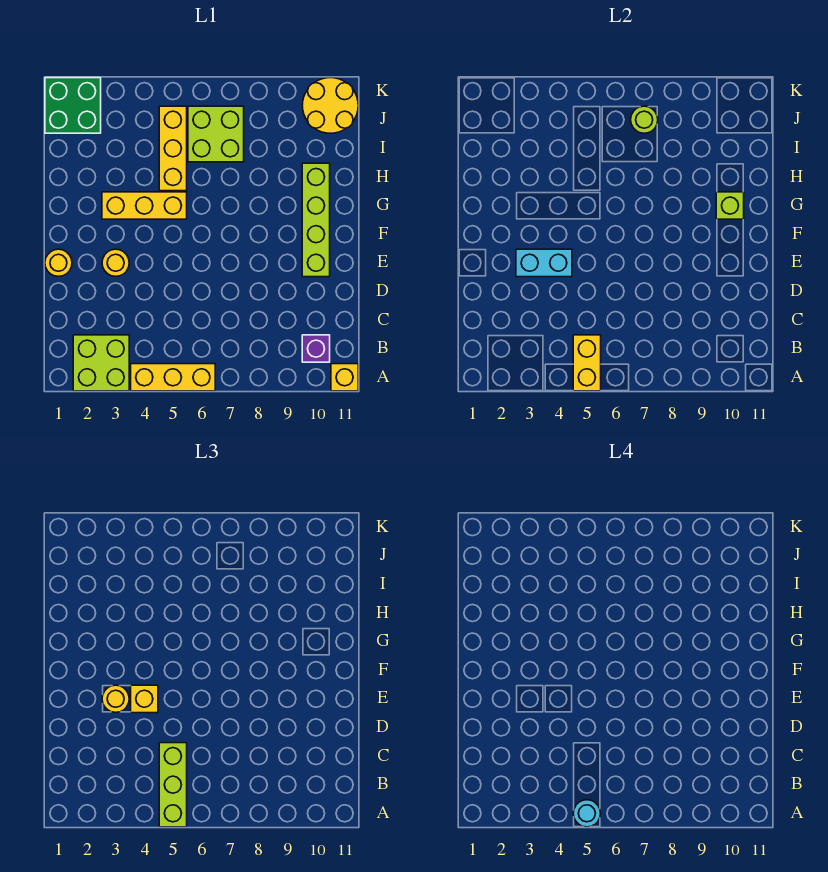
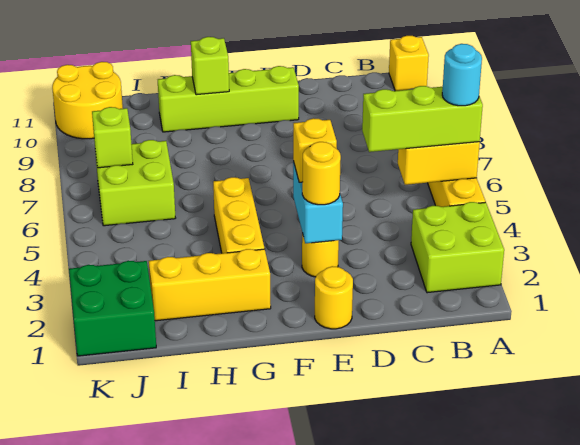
purple 1x1 brick [302,335,330,362] -> none
yellow 1x3 brick [159,106,187,191] -> yellow 1x3 brick moved to [149,249,271,321]
lime 1x1 round brick [631,106,658,133] -> lime 1x1 brick [92,107,133,168]

